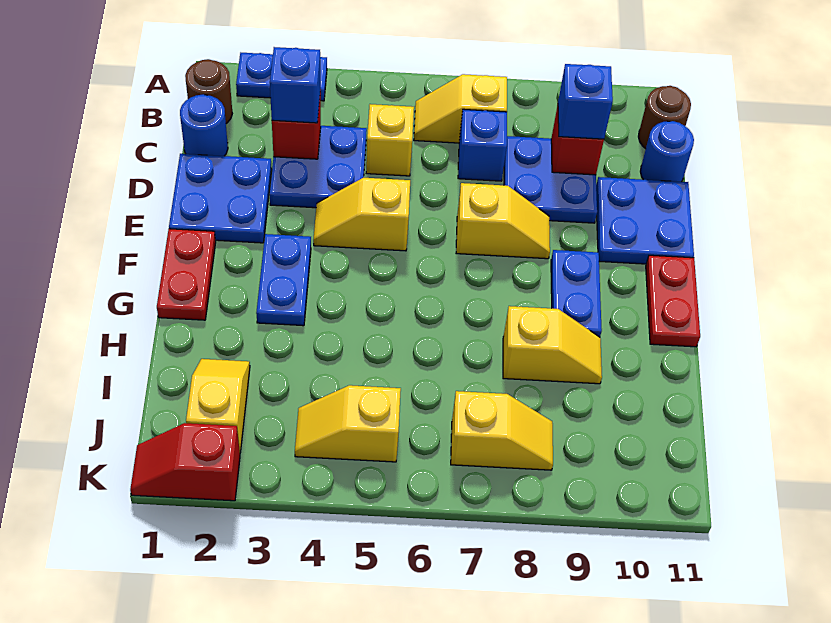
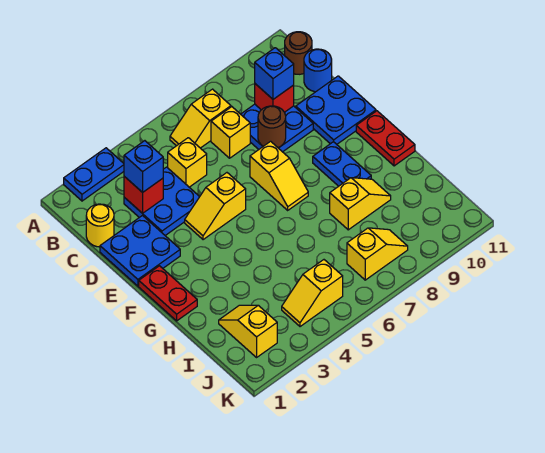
brown 1x1 round brick [185,59,232,124] -> brown 1x1 round brick moved to [258,106,286,147]
blue 1x1 round brick [180,94,228,156] -> yellow 1x1 round brick [86,204,114,247]
blue 1x1 brick [458,109,507,181] -> yellow 1x1 brick [211,107,250,158]
yellow 1x2 slope [456,183,550,259] -> yellow 1x2 slope turned to [250,141,308,210]
blue 1x2 plate [256,234,311,326] -> none
red 1x2 slope [130,423,240,501] -> none

